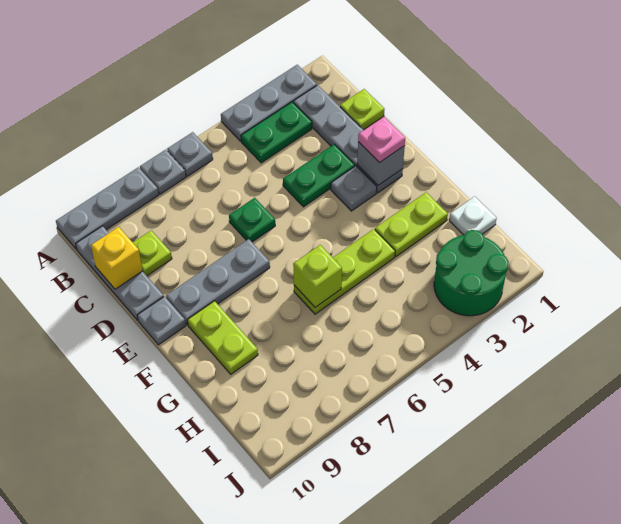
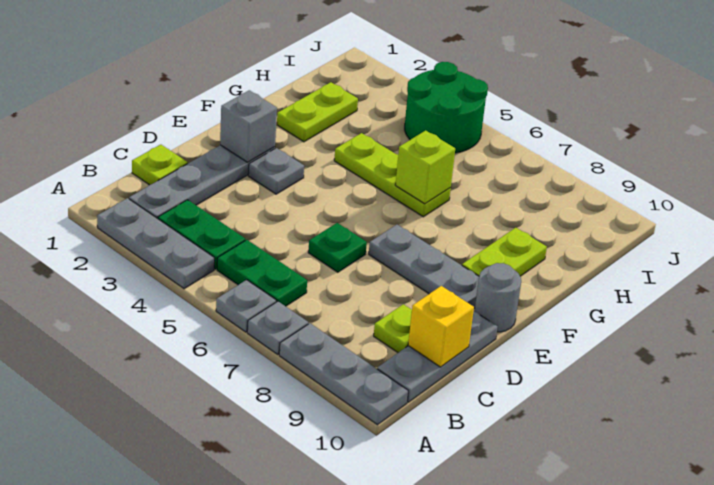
green 1x2 plate [283,144,355,207] -> green 1x2 plate moved to [217,240,307,306]
pink 1x1 plate [358,117,405,163] -> none
grey 1x1 plate [137,297,186,345] -> grey 1x1 round brick [474,263,521,332]
lime 1x2 plate [375,192,448,256] -> lime 1x2 plate turned to [277,82,358,142]
white 1x1 plate [449,196,497,235] -> none
green 2x2 round brick [434,230,509,316] -> green 2x2 round brick moved to [405,62,488,153]

